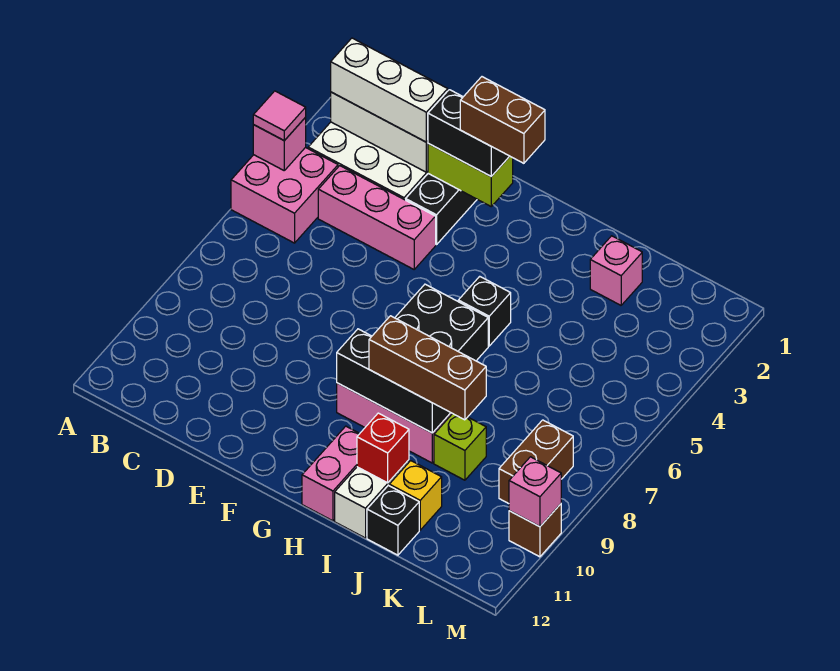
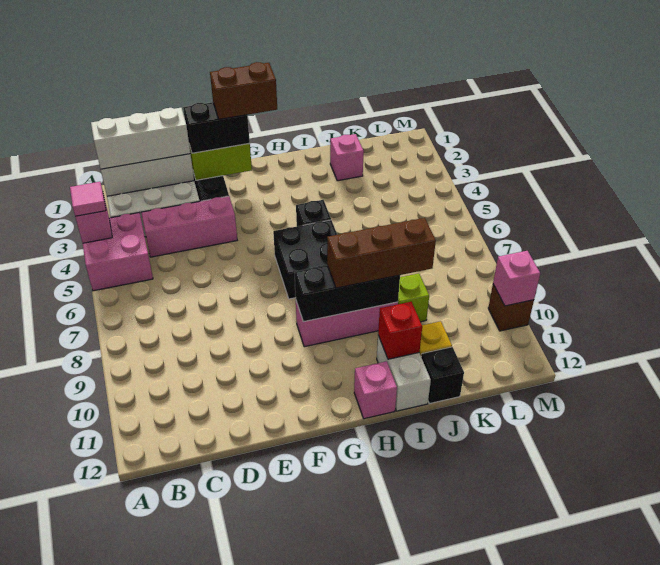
pink 1x2 brick [302,426,360,521] -> pink 1x1 brick [354,361,397,419]
brown 1x2 brick [499,420,573,504] -> none

